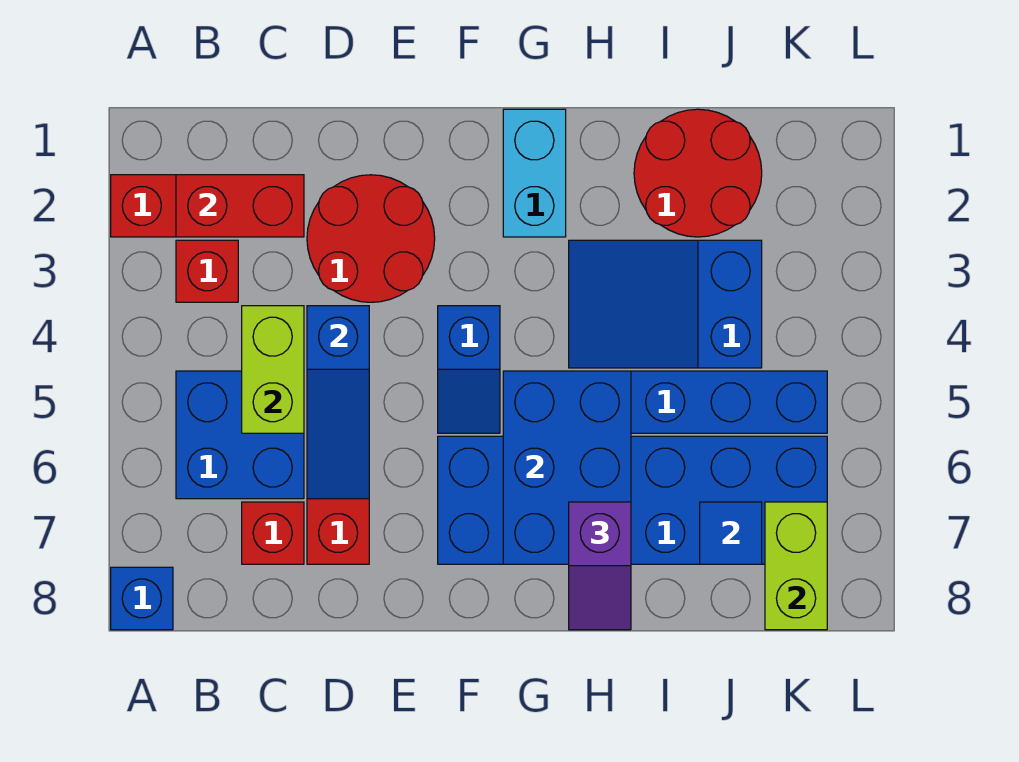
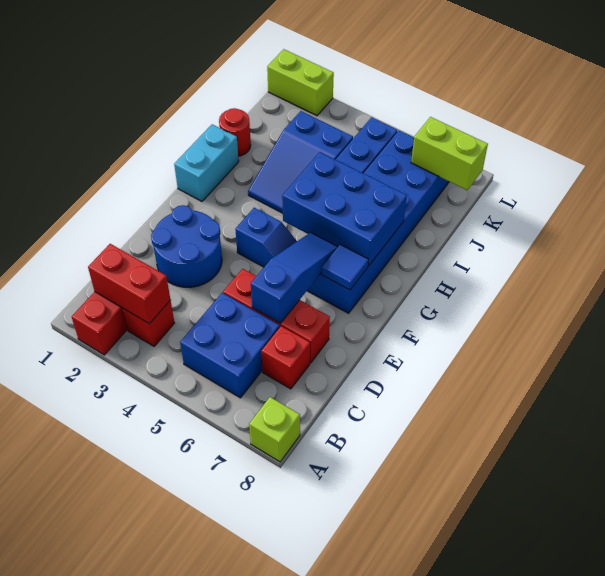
blue 1x1 brick [111,567,173,630] -> lime 1x1 brick [249,397,300,462]
red 1x2 brick [176,175,304,237] -> red 1x2 brick turned to [88,244,170,324]
lime 1x2 brick [242,306,304,433] -> lime 1x2 brick moved to [267,49,334,116]
red 2x2 round brick [307,175,435,302] -> blue 2x2 round brick [151,205,222,287]
blue 1x3 slope [307,306,369,499] -> blue 1x3 slope turned to [251,232,338,324]
cyan 1x2 brick [503,109,566,237] -> cyan 1x2 brick turned to [174,124,239,201]
purple 1x2 slope [569,502,631,630] -> none
red 2x2 round brick [634,109,762,237] -> red 1x1 round brick [219,108,251,156]
blue 1x1 tile [700,502,762,564] -> blue 1x1 tile moved to [322,244,368,290]

